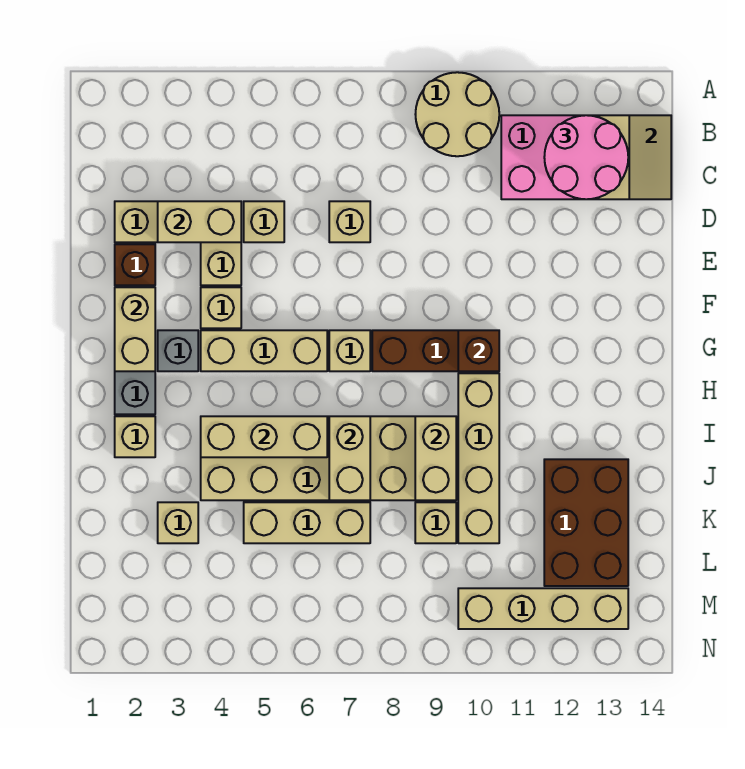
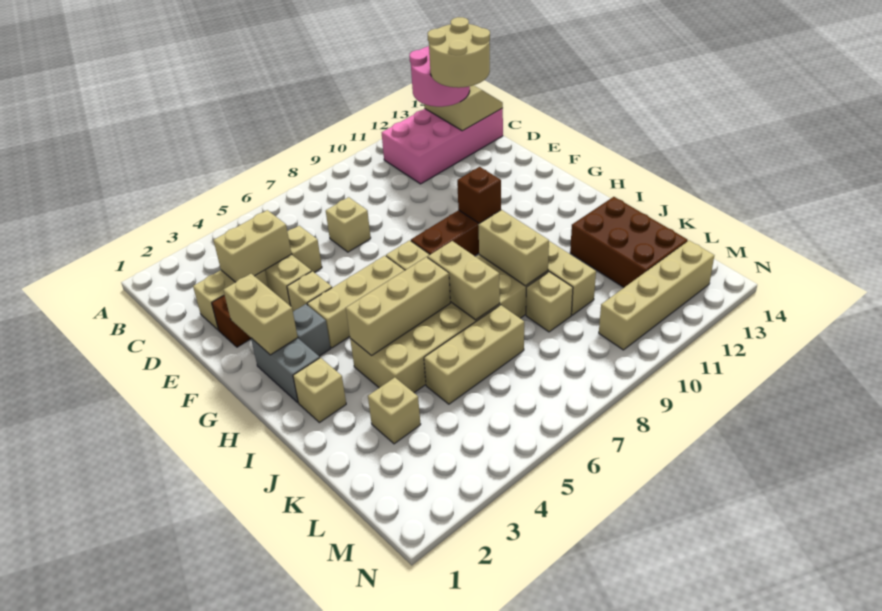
tan 2x2 round brick [415,72,499,156] -> tan 2x2 round brick moved to [428,17,490,88]

